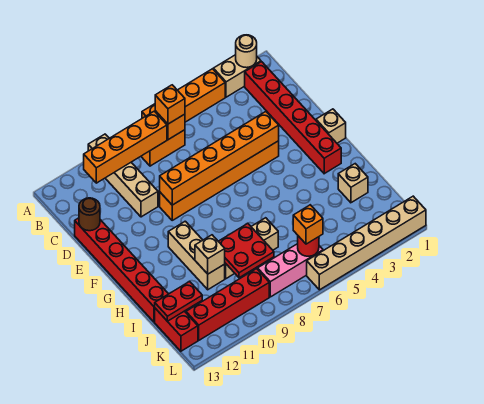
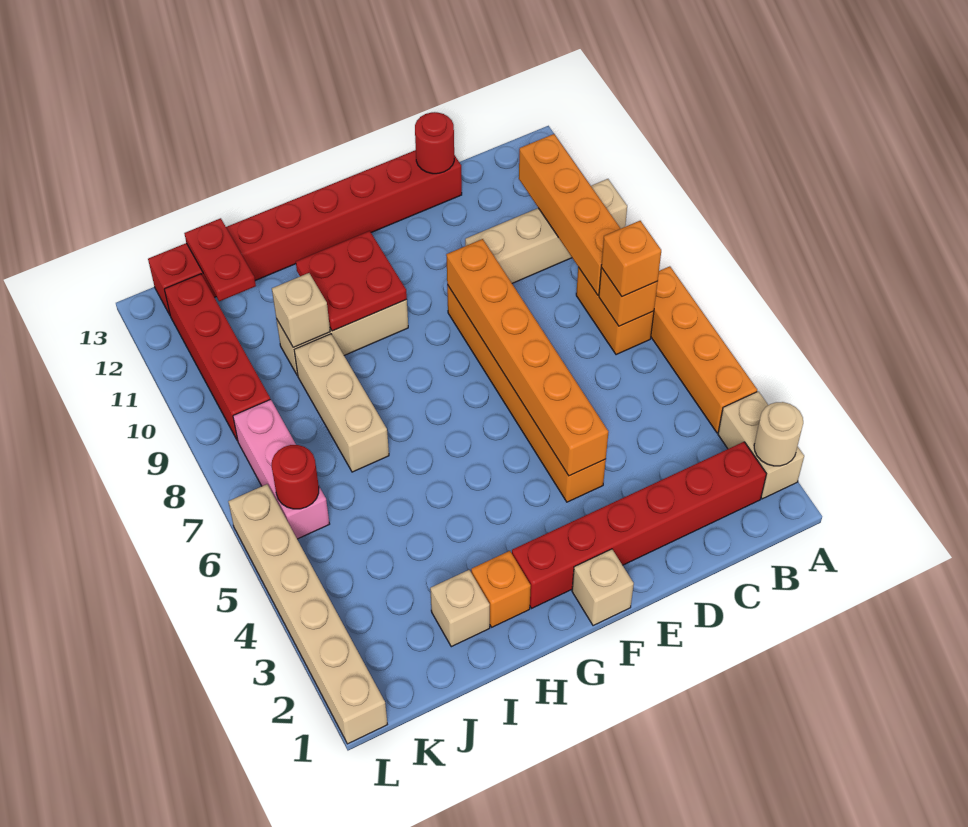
brown 1x1 round brick [79,198,100,231] -> red 1x1 round brick [415,112,454,174]
red 2x2 plate [218,223,274,278] -> red 2x2 plate moved to [296,231,407,331]
orange 1x1 brick [293,205,323,244] -> orange 1x1 brick moved to [471,551,531,627]

